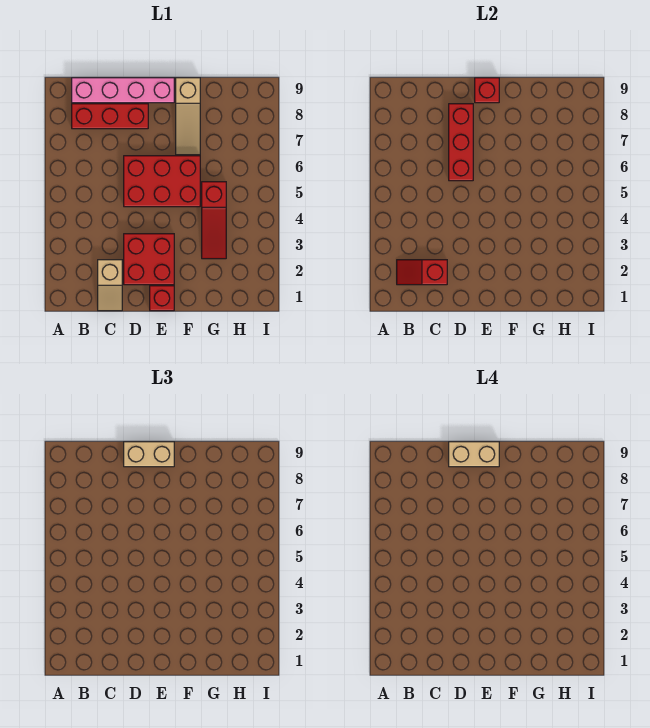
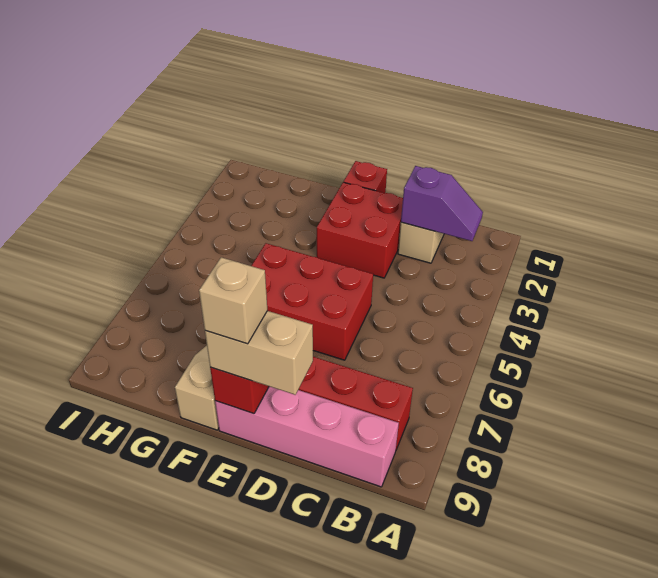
red 1x2 slope [397,260,447,285] -> purple 1x2 slope [401,166,483,241]
red 1x3 brick [449,104,473,181] -> none
tan 1x2 brick [449,442,499,467] -> tan 1x1 brick [199,257,267,344]
red 1x3 slope [202,182,226,259] -> none

